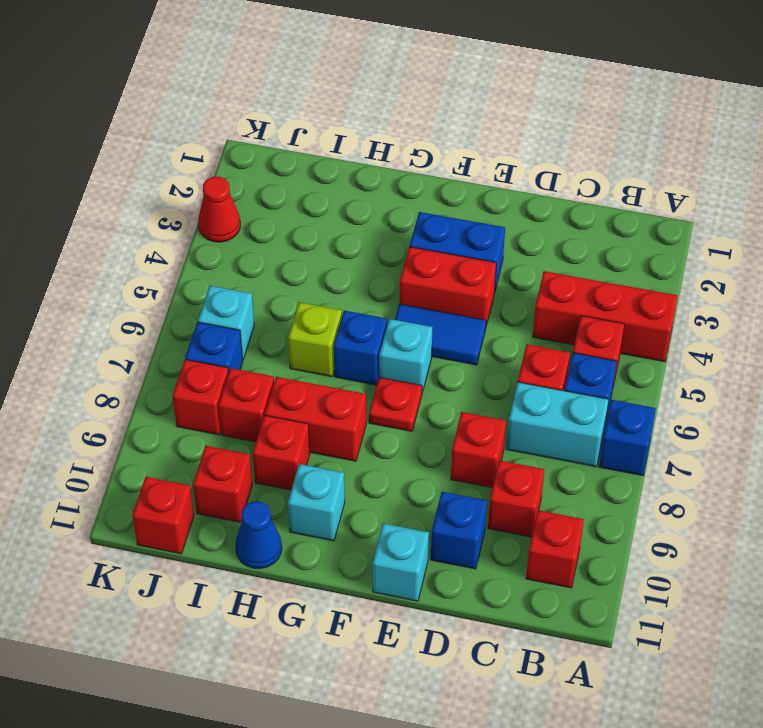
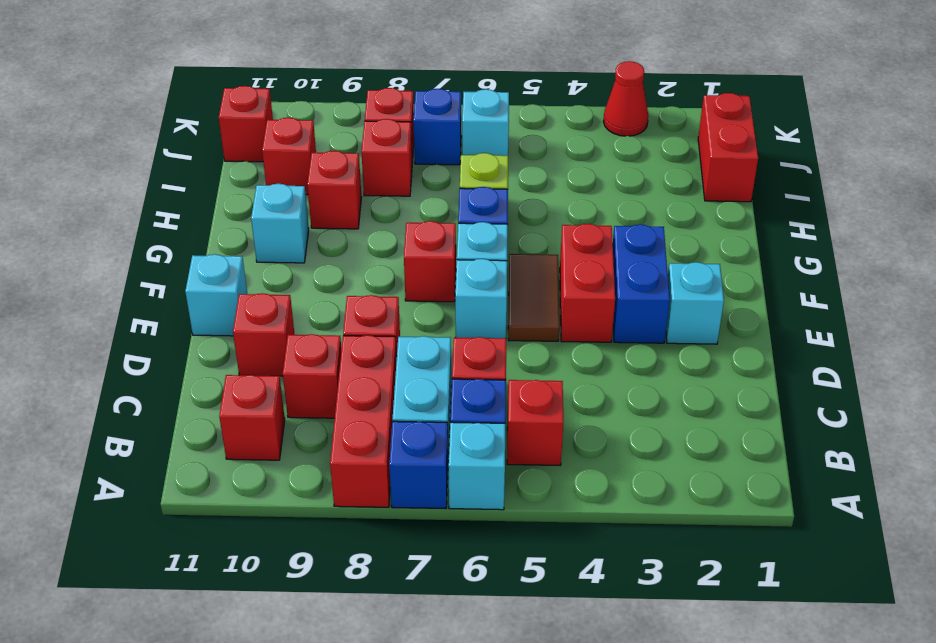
red 1x3 brick [533,271,678,362] -> red 1x3 brick moved to [330,335,397,507]
none -> cyan 1x1 brick [449,422,505,510]
blue 1x1 brick [431,492,487,569] -> red 1x1 brick [233,293,295,376]
none -> cyan 1x1 brick [666,262,724,344]
blue 1x2 tile [395,304,486,365] -> brown 1x2 tile [508,254,559,341]
none -> cyan 1x1 brick [455,259,507,338]
red 1x1 plate [369,377,422,431] -> red 1x1 brick [404,221,456,302]
red 1x2 brick [265,377,366,461] -> red 1x2 brick moved to [698,93,758,202]
blue 1x1 cone [235,501,282,569] -> none

